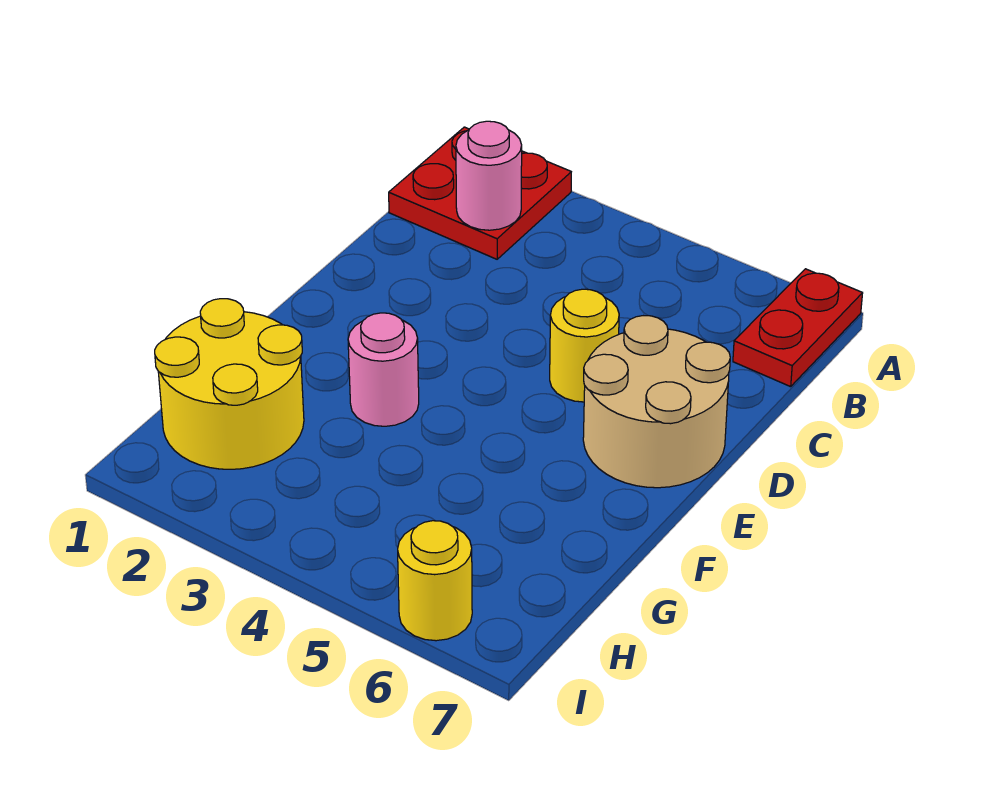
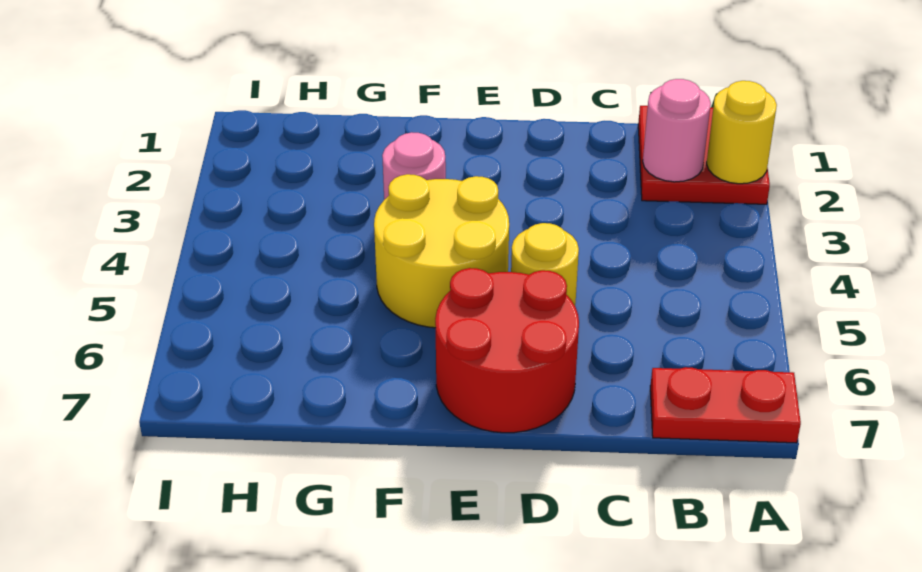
tan 2x2 round brick [583,316,730,488] -> red 2x2 round brick [435,268,579,433]
yellow 2x2 round brick [155,299,304,469] -> yellow 2x2 round brick moved to [374,174,509,328]
yellow 1x1 round brick [398,521,472,641] -> yellow 1x1 round brick moved to [707,81,777,184]

